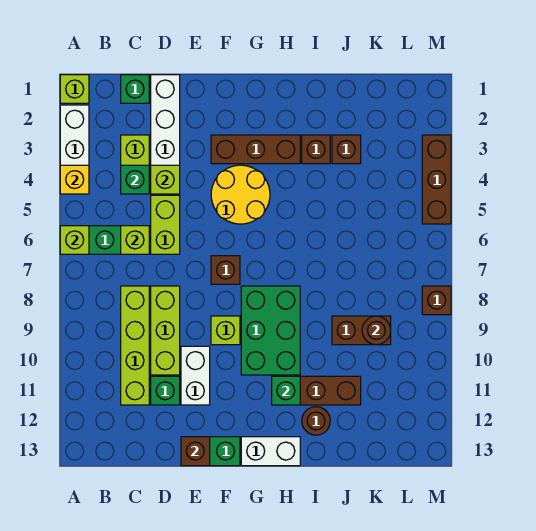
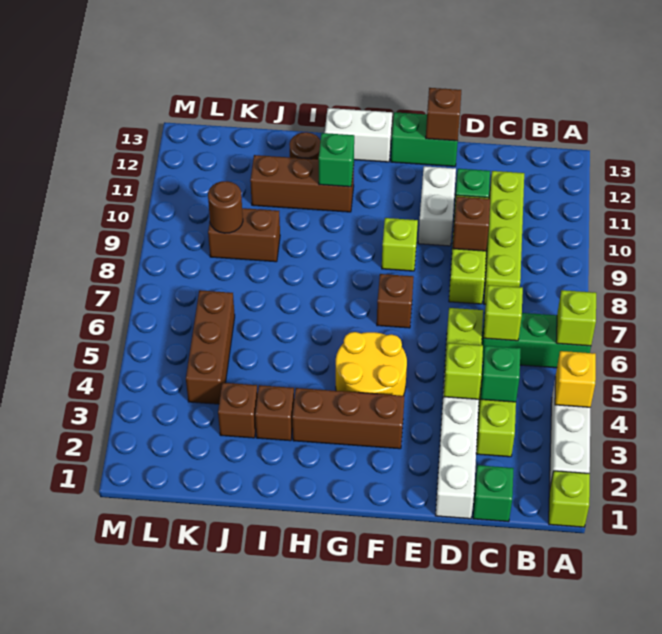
green 2x3 brick [241,286,300,375] -> none
brown 1x3 brick [422,135,451,224] -> brown 1x3 brick moved to [186,290,235,404]
brown 1x1 brick [422,286,451,315] -> brown 1x1 brick moved to [453,197,490,251]

